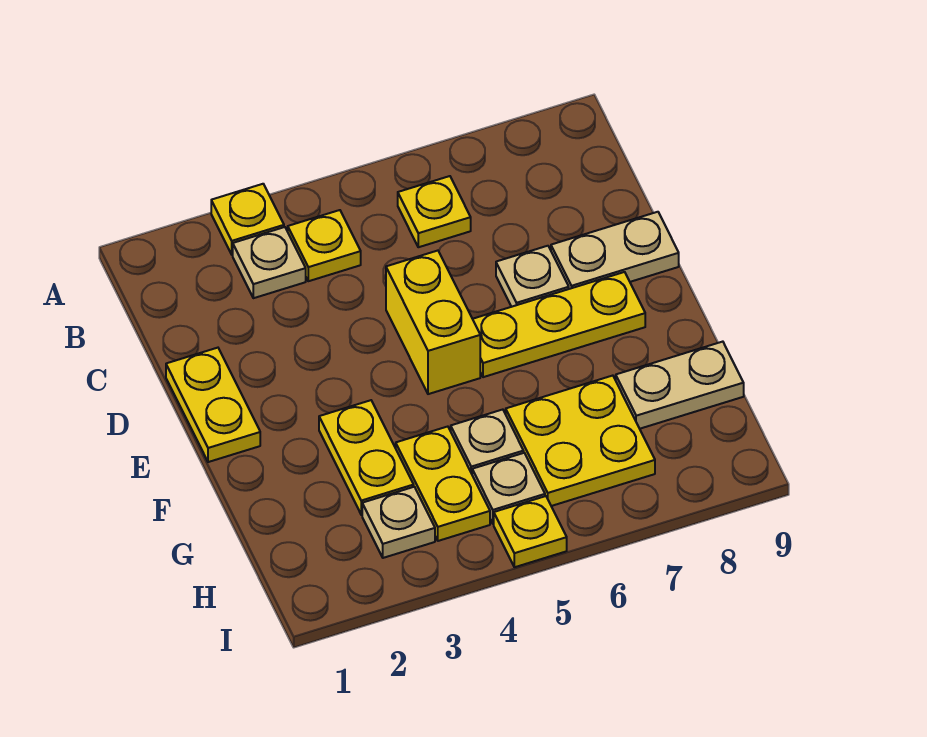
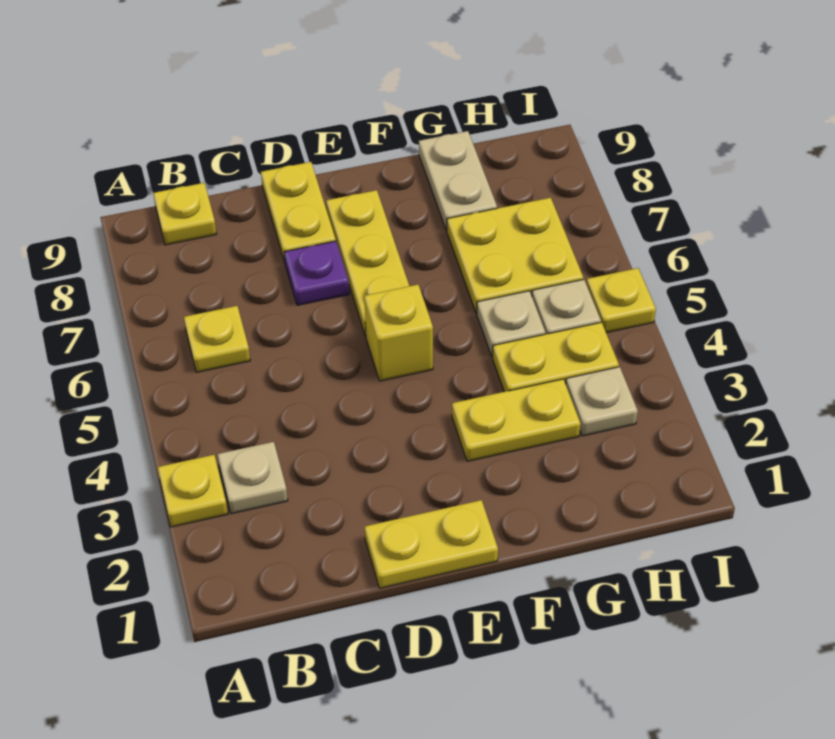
yellow 1x1 plate [288,210,361,281] -> yellow 1x1 plate moved to [153,183,216,245]
yellow 1x2 brick [386,251,480,394] -> yellow 1x1 brick [364,285,433,381]
tan 1x1 plate [496,246,569,307] -> purple 1x1 plate [284,241,349,305]
tan 1x2 plate [551,212,679,289] -> yellow 1x2 plate [261,162,336,262]

